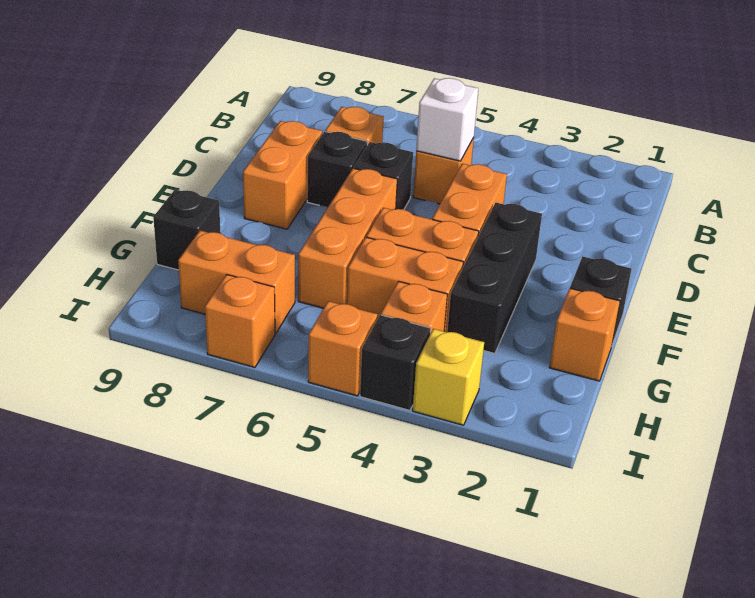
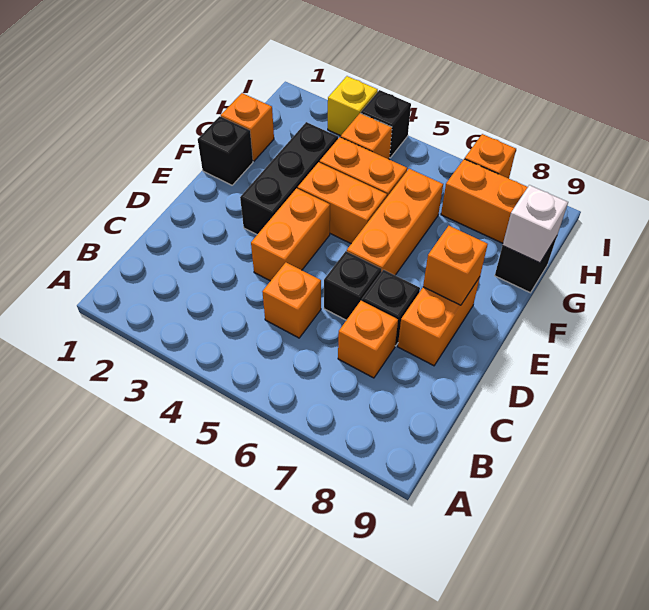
white 1x1 brick [416,78,478,161] -> white 1x1 brick moved to [503,185,568,263]
orange 1x1 brick [308,301,378,396] -> orange 1x1 brick moved to [423,226,488,305]

